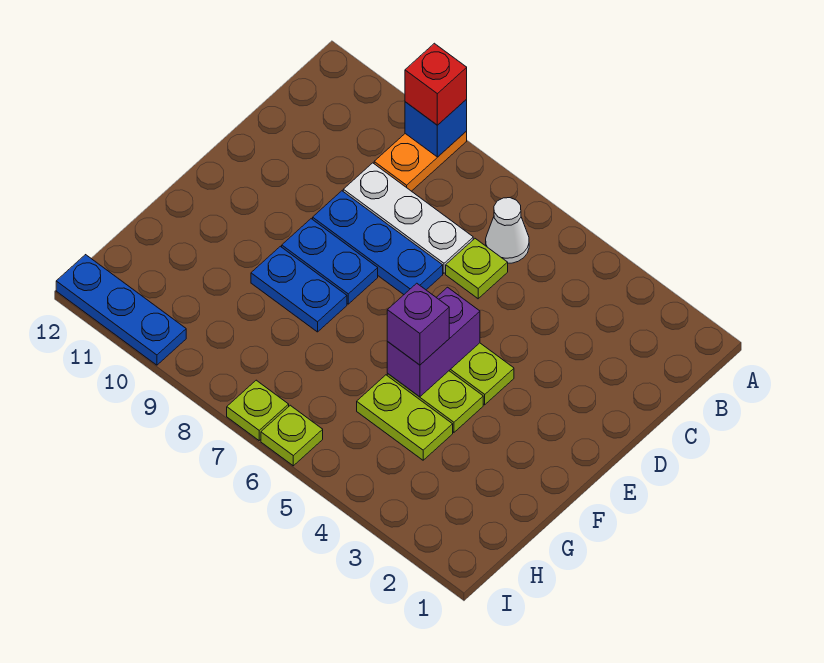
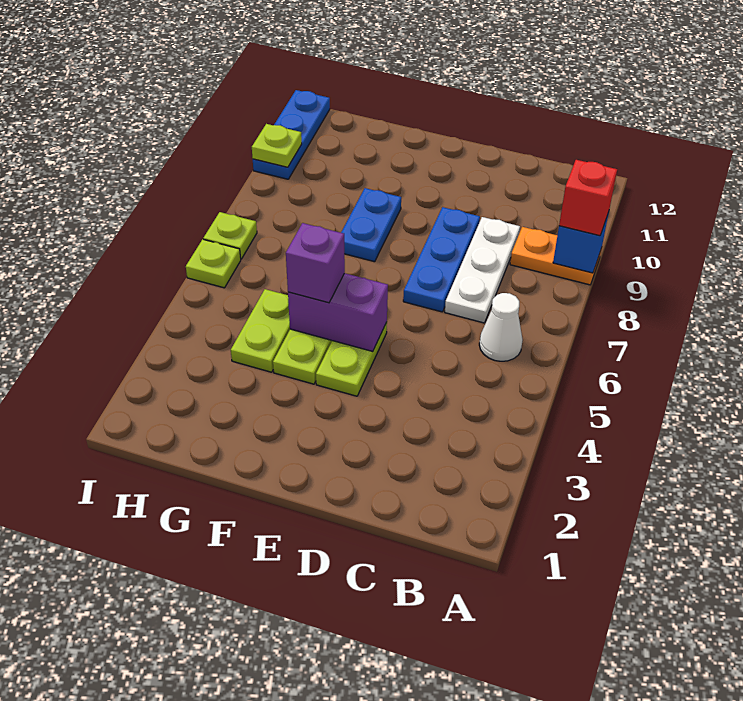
lime 1x1 plate [446,239,508,299] -> lime 1x1 plate moved to [252,124,302,167]
blue 1x2 plate [282,219,378,304] -> none

